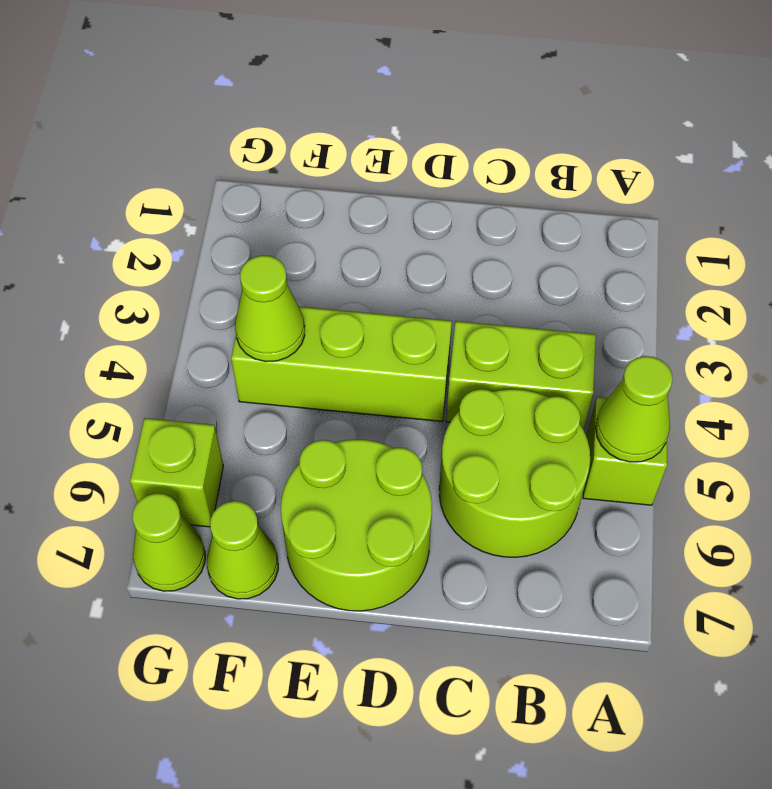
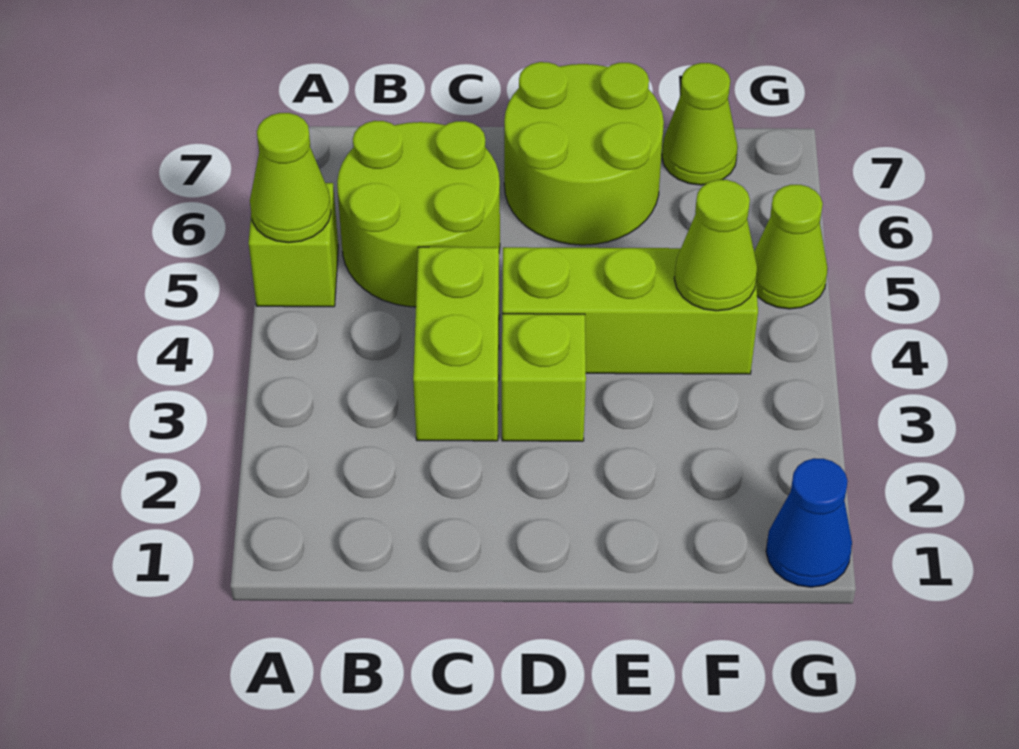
lime 1x2 brick [446,321,596,430] -> lime 1x2 brick turned to [413,247,499,441]
none -> blue 1x1 cone [766,458,852,587]
lime 1x1 brick [130,418,223,527] -> lime 1x1 brick moved to [502,314,586,441]
lime 1x1 cone [132,493,205,591] -> lime 1x1 cone moved to [754,185,828,309]

